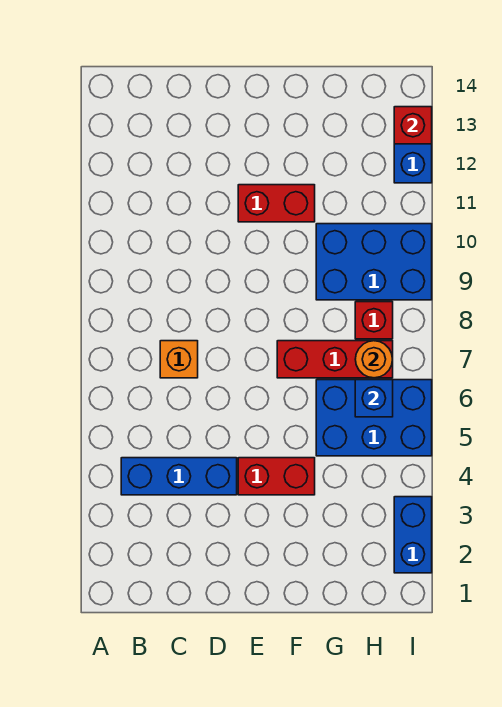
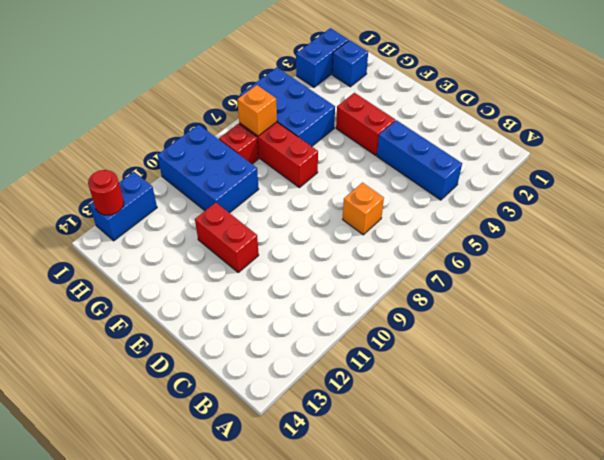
blue 1x1 brick [355,380,393,417] -> blue 1x1 brick moved to [332,40,368,87]
orange 1x1 round brick [355,341,392,378] -> orange 1x1 brick [237,85,277,136]
red 1x1 brick [394,107,432,144] -> red 1x1 round brick [88,170,124,215]

